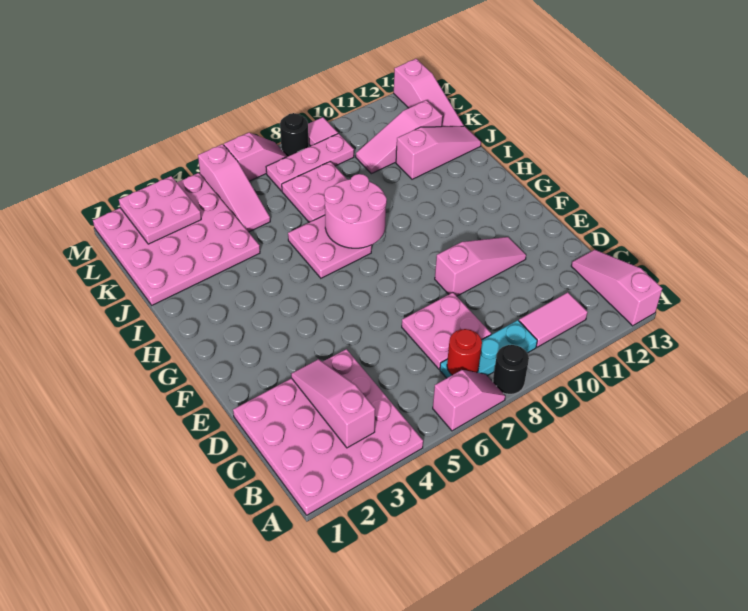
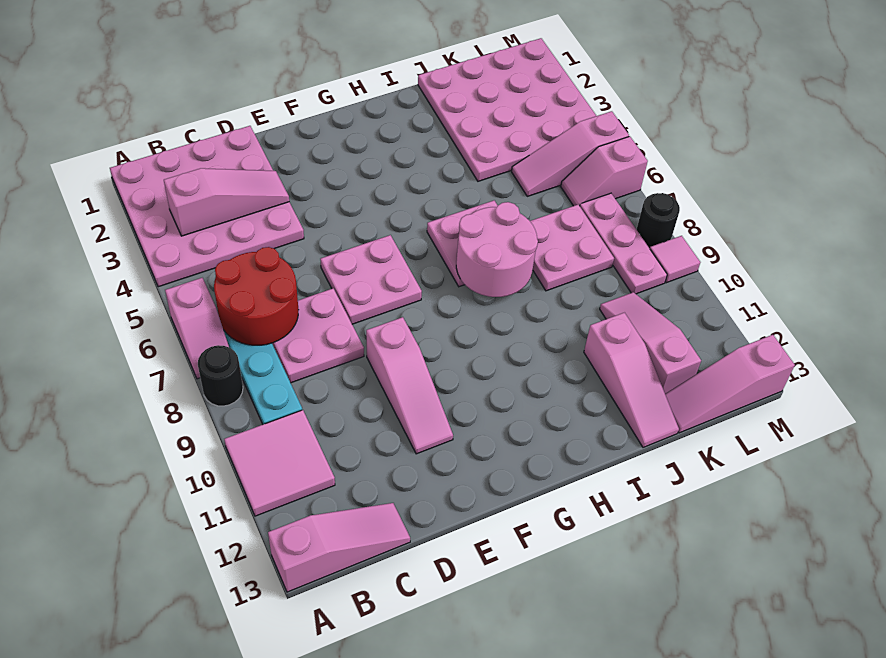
red 1x1 round brick [447,329,482,375] -> red 2x2 round brick [214,247,298,345]
pink 1x2 tile [519,292,588,347] -> pink 2x2 tile [224,410,335,516]
pink 2x2 plate [119,176,201,244] -> pink 2x2 plate moved to [320,235,422,324]
pink 1x2 slope [224,133,288,181] -> pink 1x2 slope turned to [561,136,648,206]

